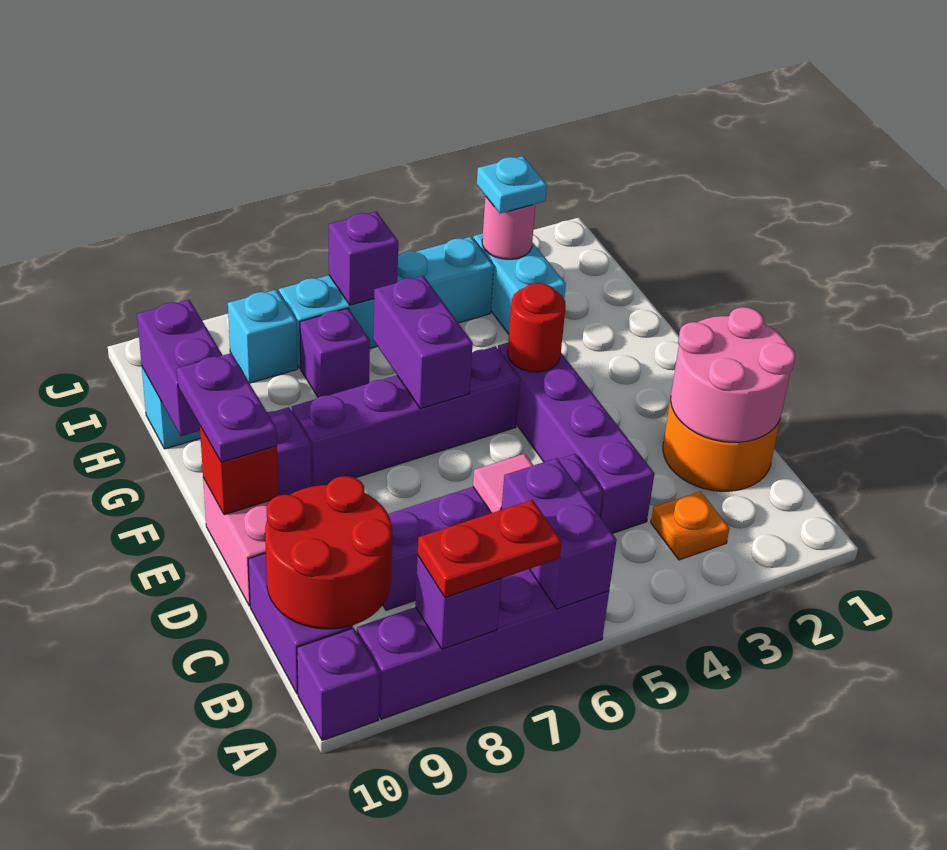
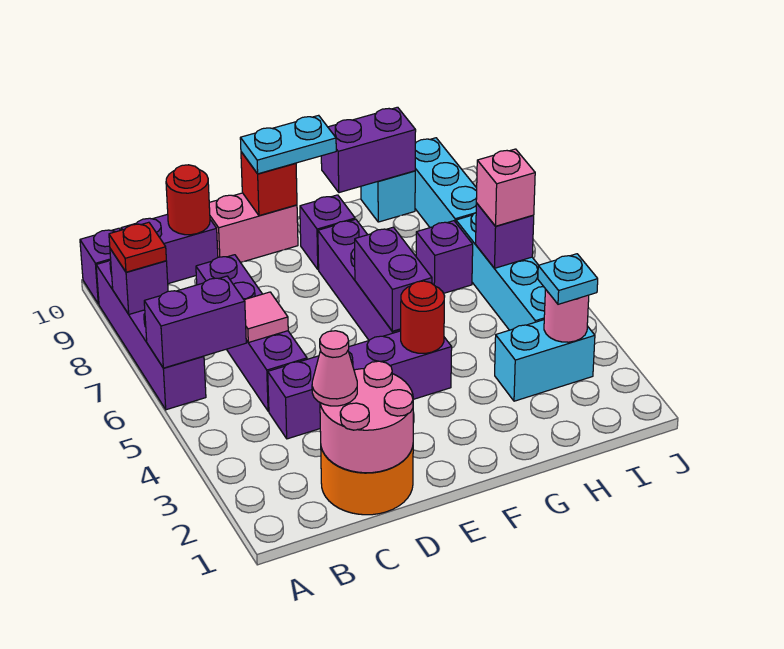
red 1x2 plate [418,500,562,597] -> red 1x1 plate [109,222,166,272]
orange 1x1 plate [651,491,730,560] -> none
red 2x2 round brick [265,476,392,629] -> red 1x1 round brick [166,165,210,235]
none -> pink 1x1 cone [312,331,357,406]
purple 1x2 plate [177,353,277,462] -> cyan 1x2 plate [240,115,336,174]
purple 1x2 brick [373,276,473,409] -> purple 1x2 brick turned to [355,227,432,331]
none -> pink 1x1 brick [476,149,535,226]
cyan 1x1 brick [228,290,297,383] -> cyan 1x3 brick [415,138,477,228]

